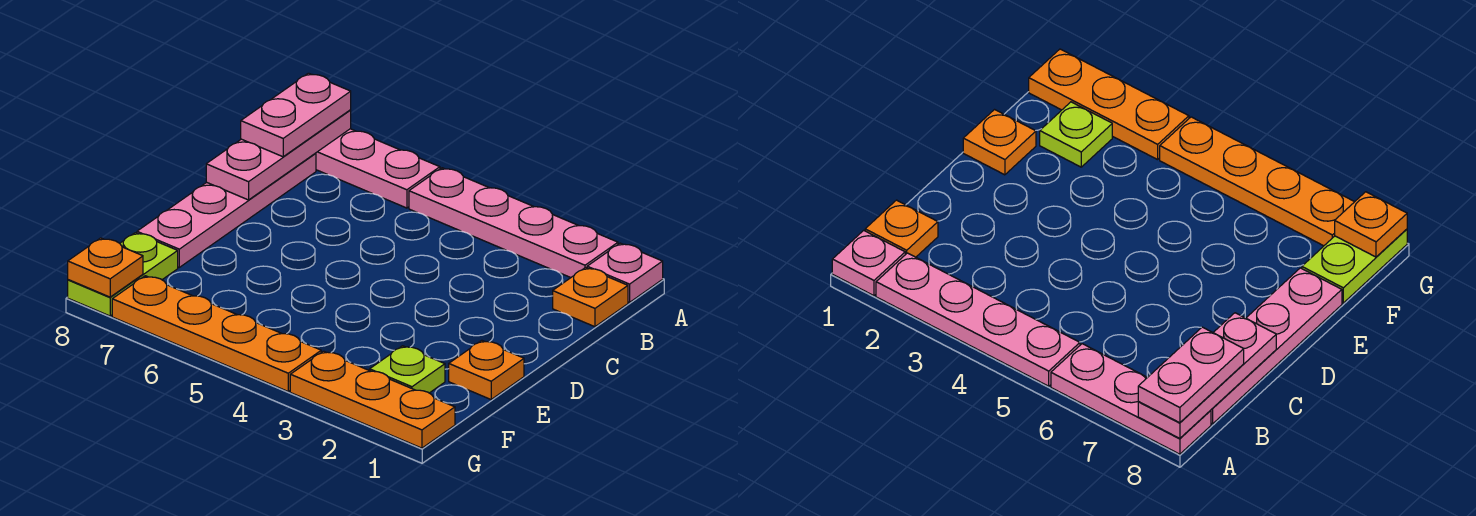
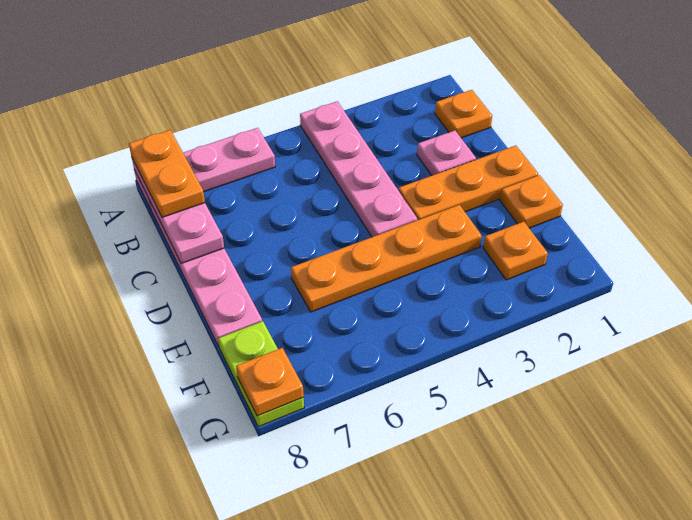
pink 1x1 plate [587,243,663,302] -> pink 1x1 plate moved to [417,131,476,175]
pink 1x4 plate [409,168,618,278] -> pink 1x4 plate turned to [300,101,417,237]
pink 1x2 plate [241,73,351,157] -> orange 1x2 plate [129,130,205,217]
lime 1x1 plate [370,346,445,393] -> orange 1x1 plate [483,222,548,280]
orange 1x3 plate [290,351,455,448] -> orange 1x3 plate moved to [399,145,538,220]
orange 1x4 plate [112,276,321,391] -> orange 1x4 plate moved to [291,205,482,312]

